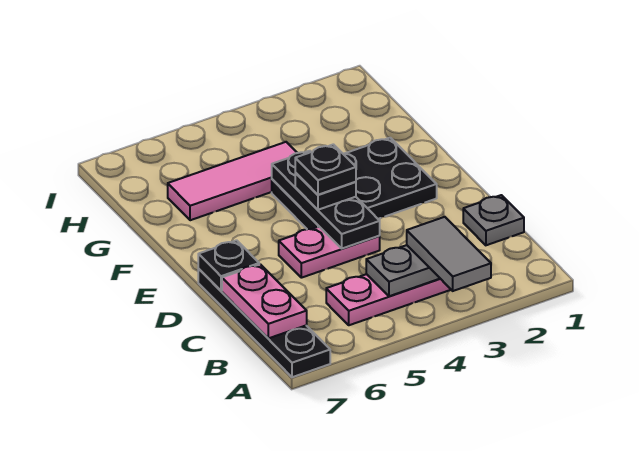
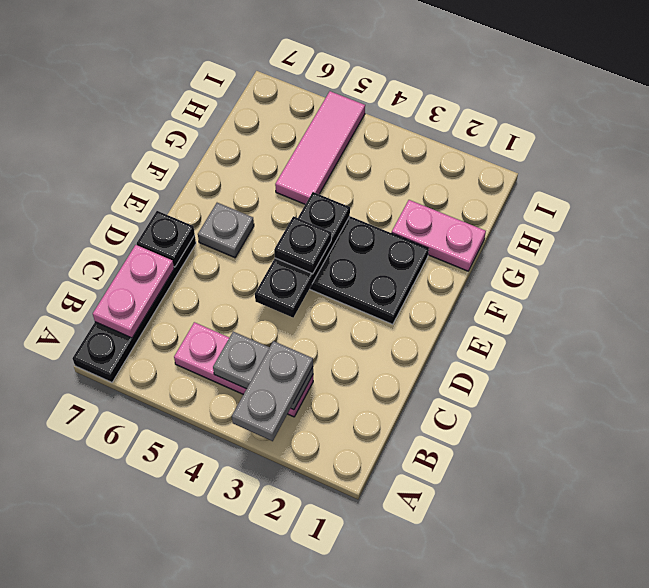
grey 1x2 tile [407,217,491,291] -> grey 1x2 plate [232,341,313,441]
grey 1x1 plate [463,195,524,245] -> grey 1x1 plate moved to [198,203,254,258]
pink 1x2 plate [279,227,380,278] -> pink 1x2 plate moved to [392,200,486,271]
black 1x1 plate [295,144,356,195] -> none
pink 1x3 tile [168,142,297,220] -> pink 1x3 tile turned to [275,91,365,204]

